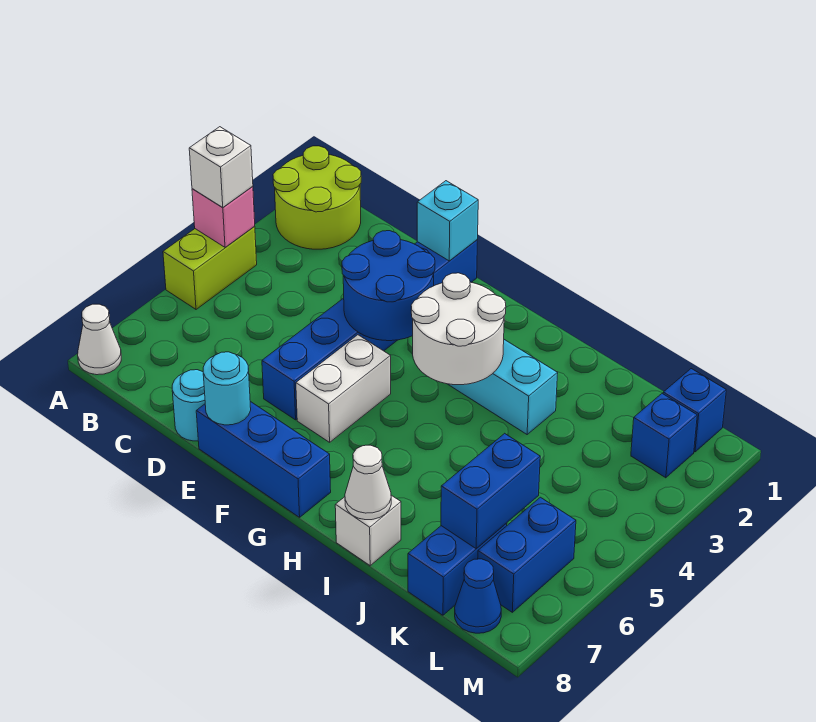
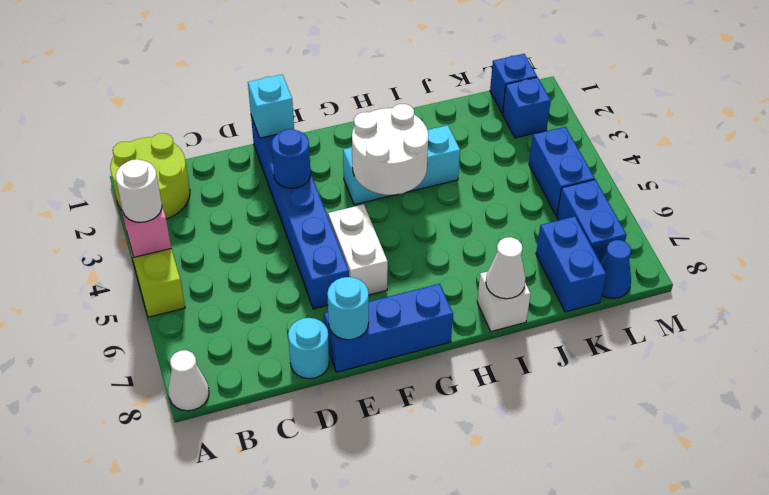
white 1x1 brick [189,127,253,207] -> white 1x1 round brick [116,159,162,222]
blue 2x2 round brick [342,231,435,341] -> blue 1x1 round brick [272,129,311,188]
blue 1x2 brick [441,433,540,549] -> blue 1x2 brick moved to [529,127,595,216]

